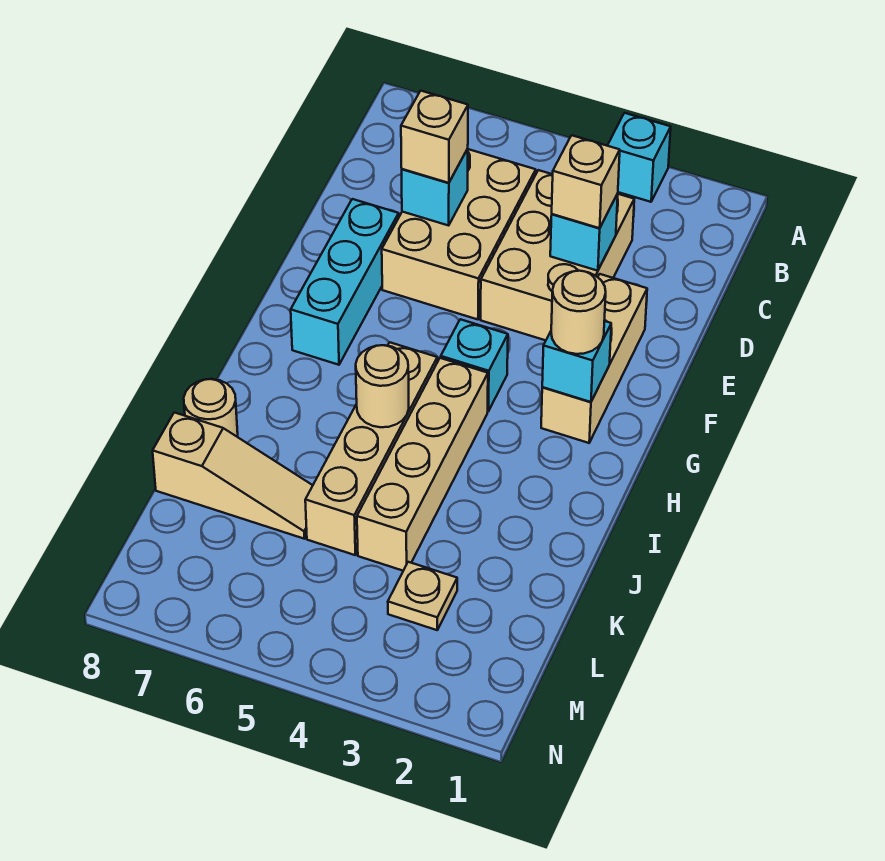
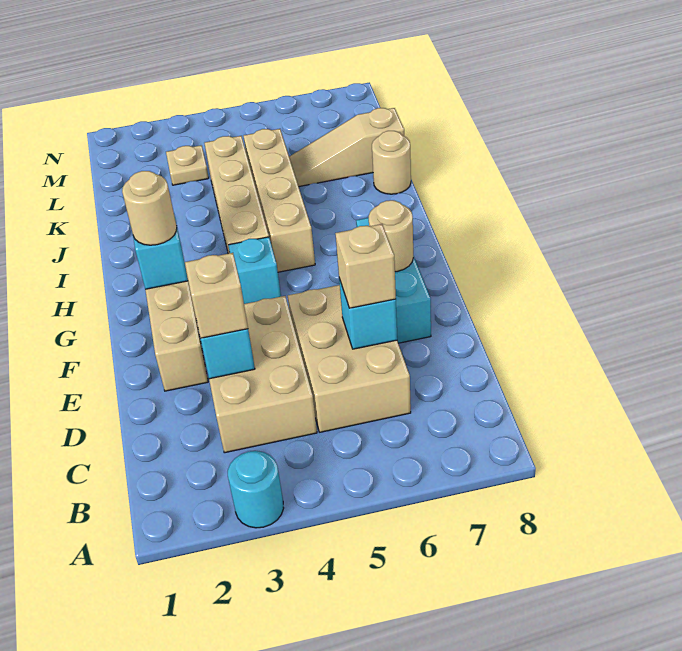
cyan 1x1 brick [607,113,671,202] -> cyan 1x1 round brick [228,451,284,528]
tan 1x1 round brick [356,345,409,427] -> tan 1x1 round brick moved to [369,200,413,272]

